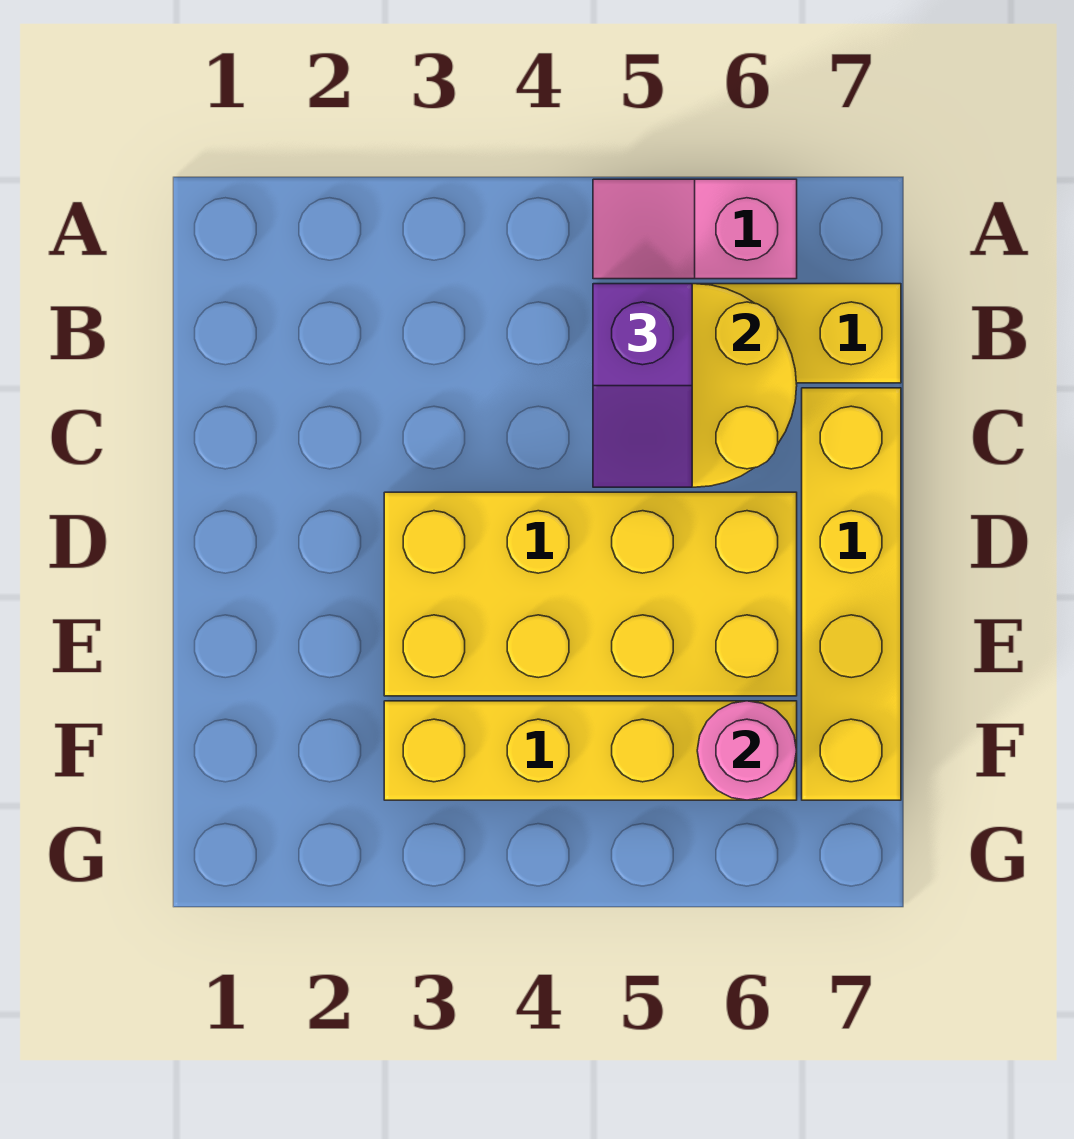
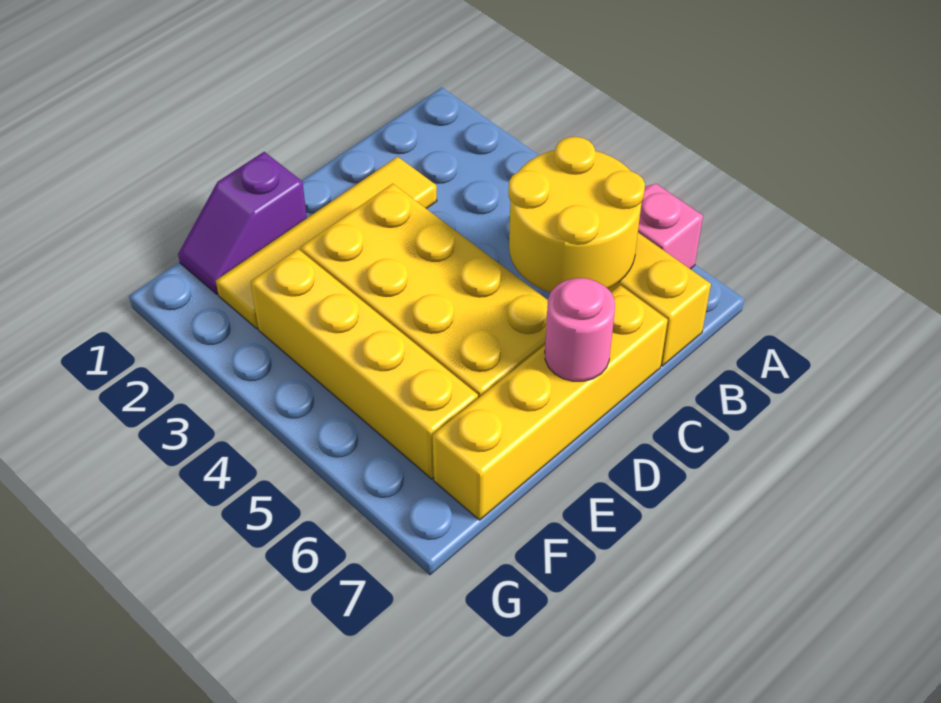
purple 1x2 slope [593,284,692,487] -> purple 1x2 slope moved to [178,152,307,294]
none -> yellow 1x4 tile [216,157,437,329]
pink 1x1 round brick [697,701,797,800] -> pink 1x1 round brick moved to [545,278,615,381]

